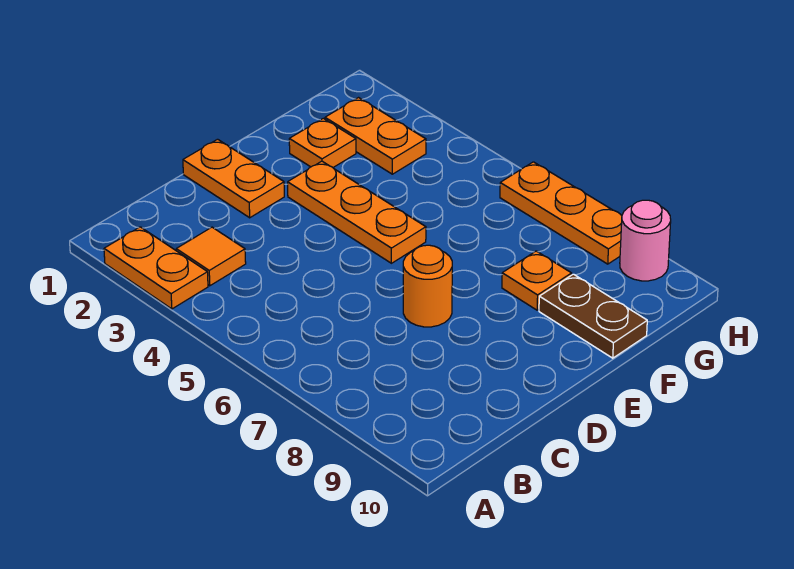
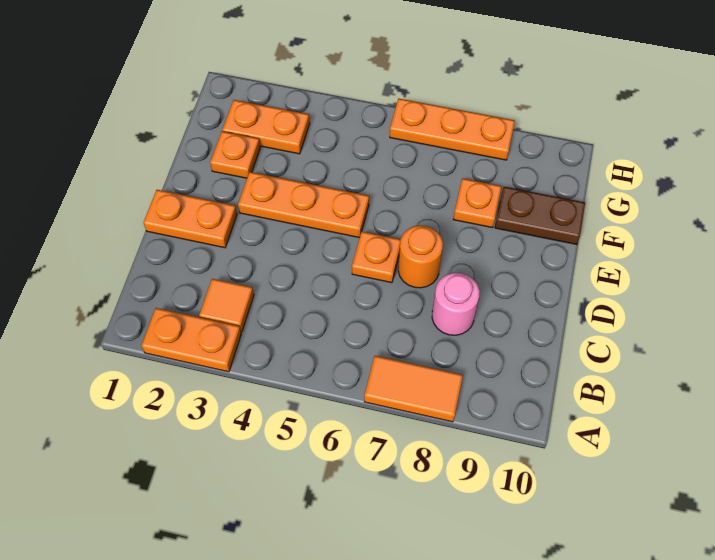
none -> orange 1x2 tile [364,356,463,422]
none -> orange 1x1 plate [352,231,401,283]
pink 1x1 round brick [620,200,671,281] -> pink 1x1 round brick moved to [432,273,480,335]

